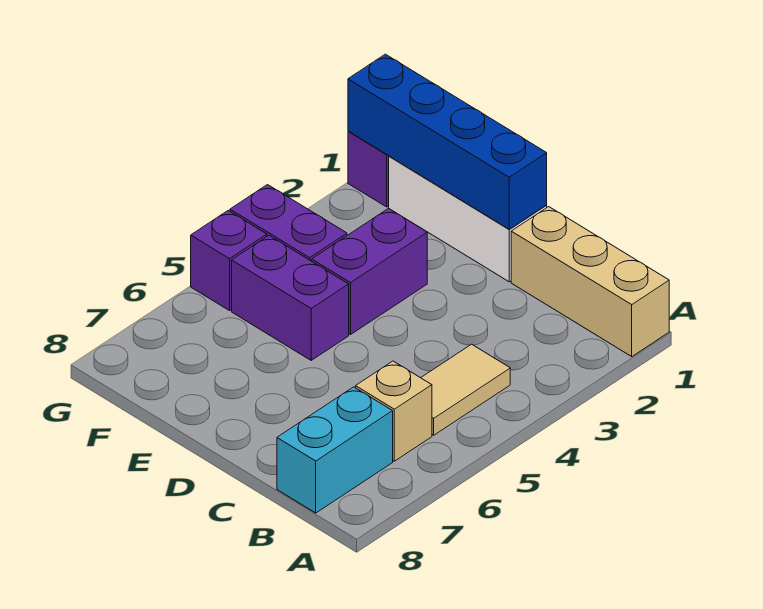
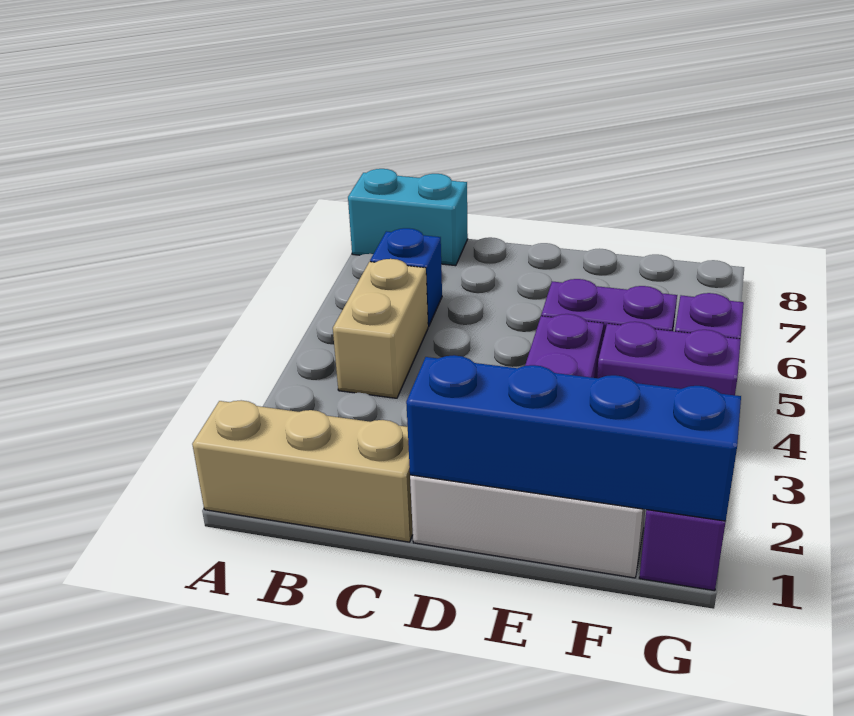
tan 1x2 tile [421,344,510,435] -> tan 1x2 brick [333,259,428,398]
tan 1x1 brick [356,361,432,461] -> blue 1x1 brick [370,228,442,327]
cyan 1x2 brick [277,387,393,513] -> cyan 1x2 brick turned to [348,169,468,266]

